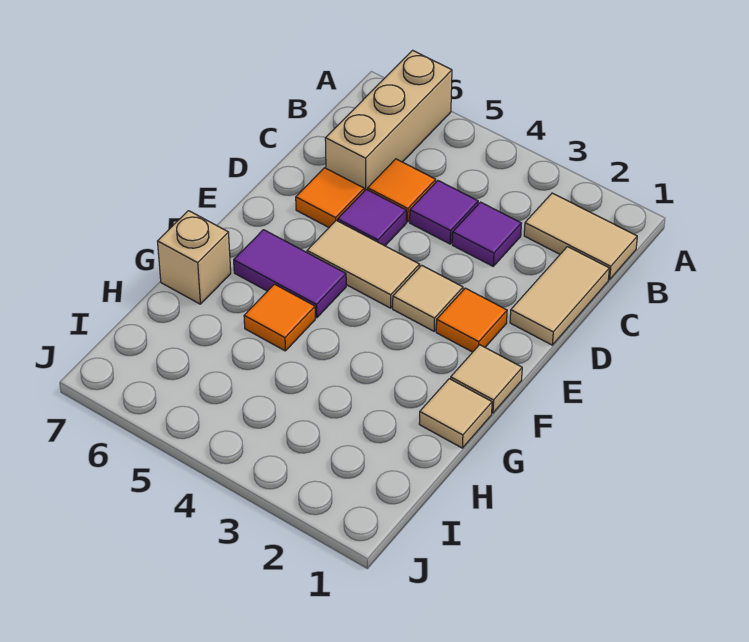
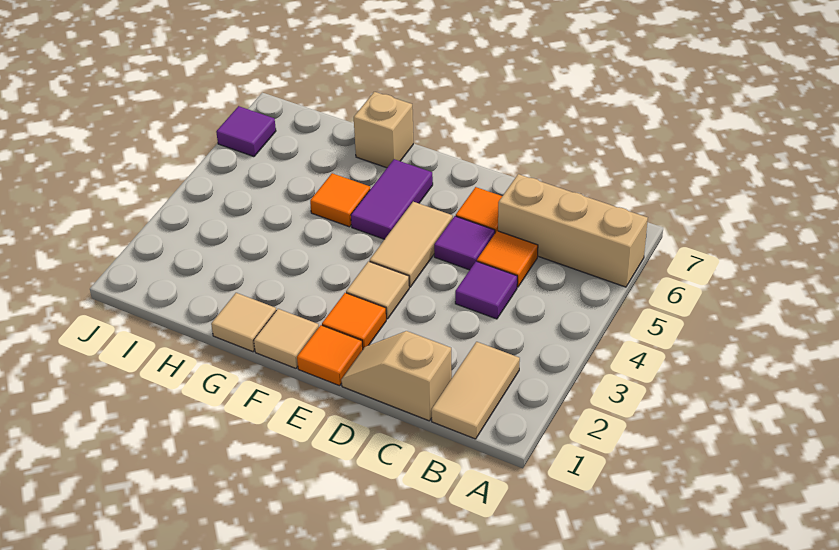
tan 1x2 tile [510,247,609,345] -> tan 1x2 slope [341,331,452,421]
purple 1x1 tile [452,202,521,266] -> purple 1x1 tile moved to [216,106,276,157]
none -> orange 1x1 tile [297,325,363,386]

